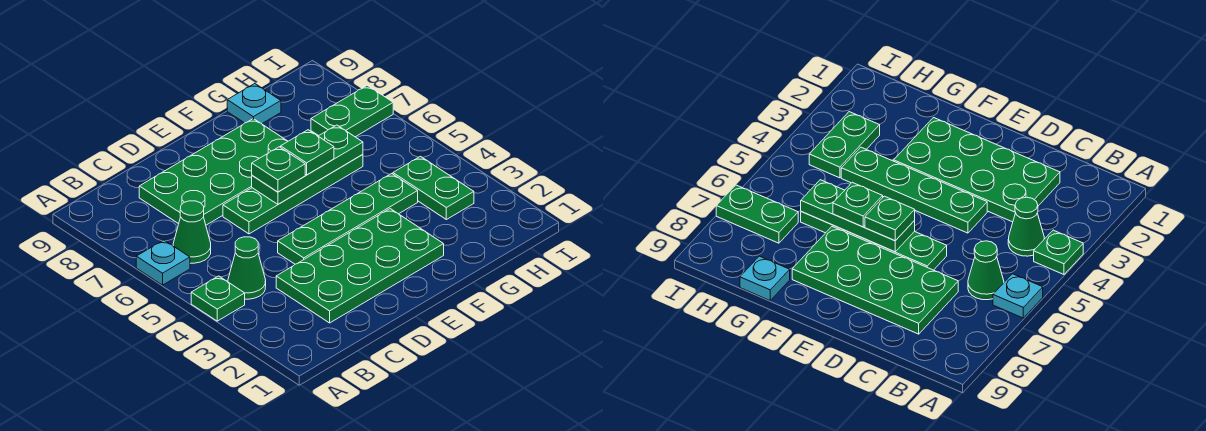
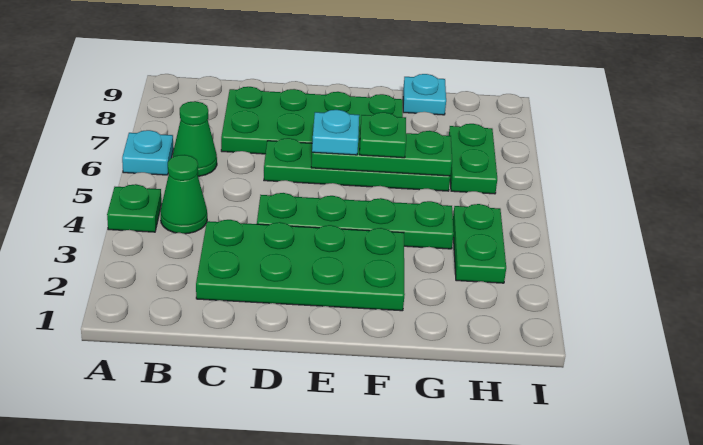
green 1x1 plate [252,147,305,192] -> cyan 1x1 plate [312,110,359,155]
green 1x2 plate [311,85,393,137] -> green 1x2 plate turned to [449,124,497,194]

